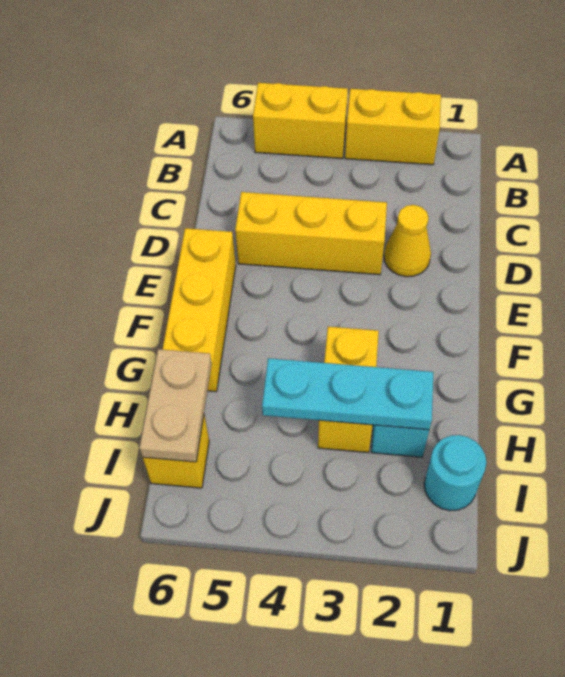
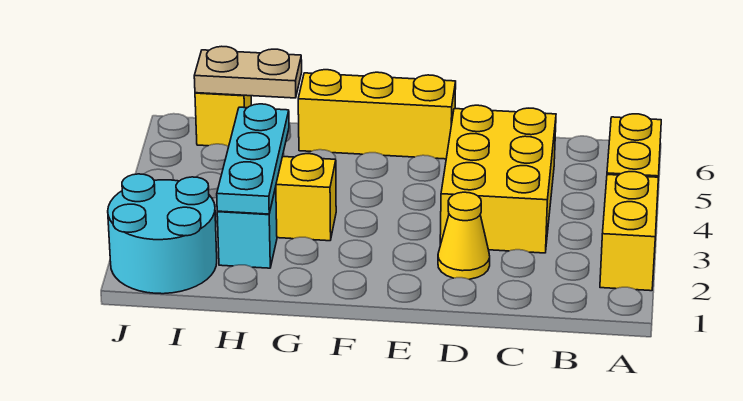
yellow 1x3 brick [235,192,387,275] -> yellow 2x3 brick [440,105,556,253]
cyan 1x1 round brick [424,435,486,511] -> cyan 2x2 round brick [108,174,217,294]

